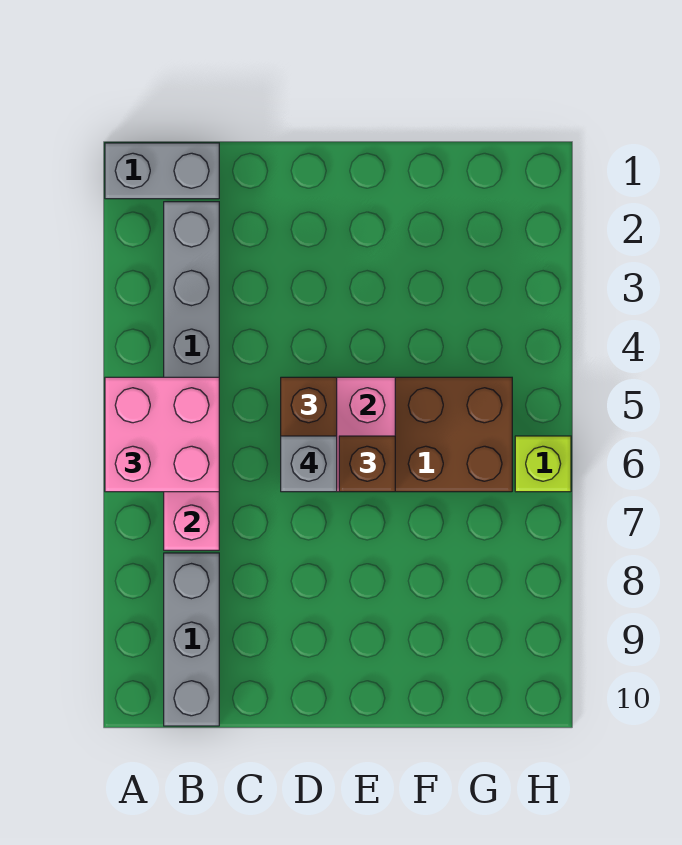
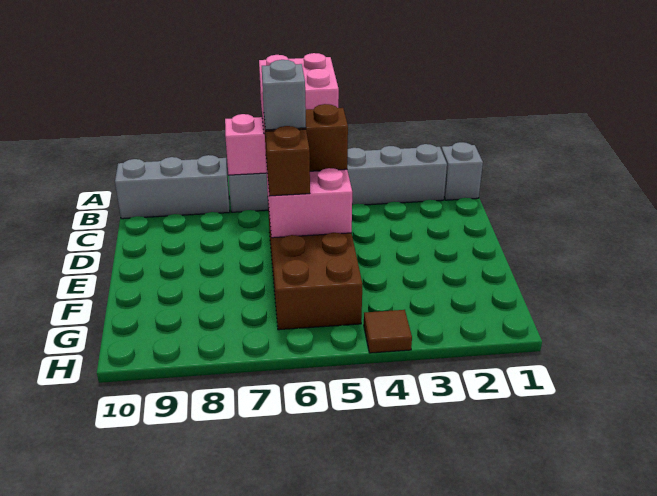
grey 1x2 brick [105,143,219,199] -> grey 1x1 brick [441,142,483,200]
none -> brown 1x1 tile [364,310,412,353]
lime 1x1 brick [515,436,571,492] -> none

